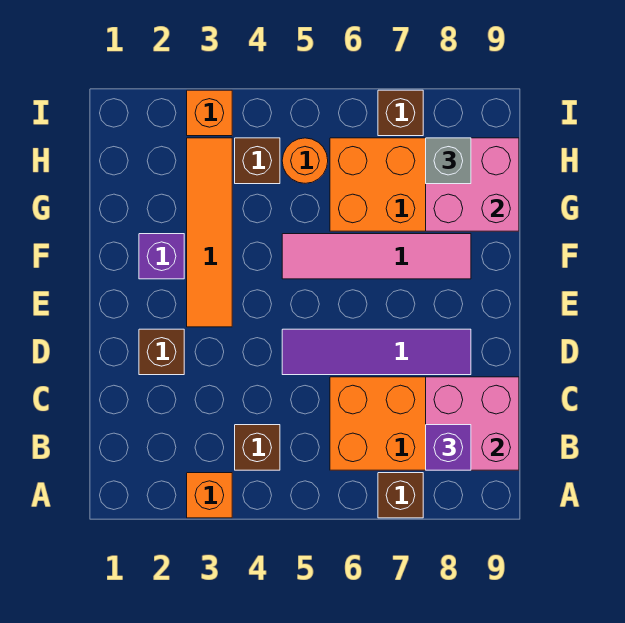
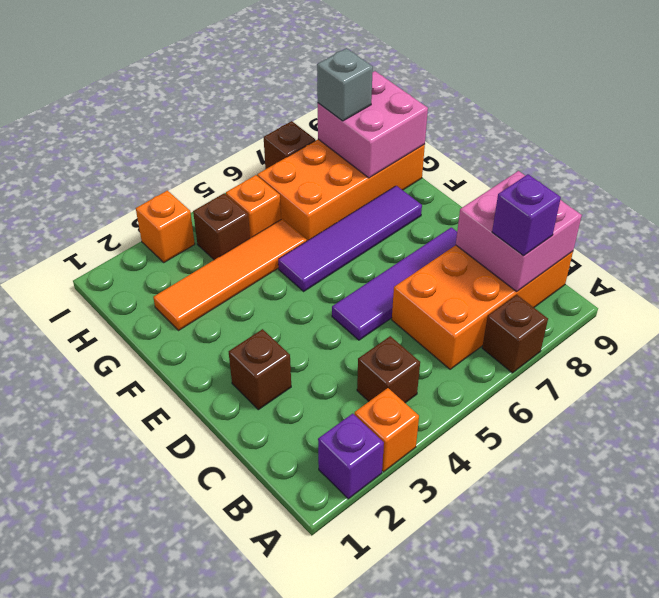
orange 1x4 tile [187,138,232,327] -> orange 1x4 tile turned to [153,219,307,330]
purple 1x1 brick [139,234,184,279] -> purple 1x1 brick moved to [318,414,384,499]
pink 1x4 tile [282,234,471,279] -> purple 1x4 tile [278,186,422,291]
orange 1x1 round brick [282,138,328,183] -> orange 1x1 brick [226,175,281,238]

